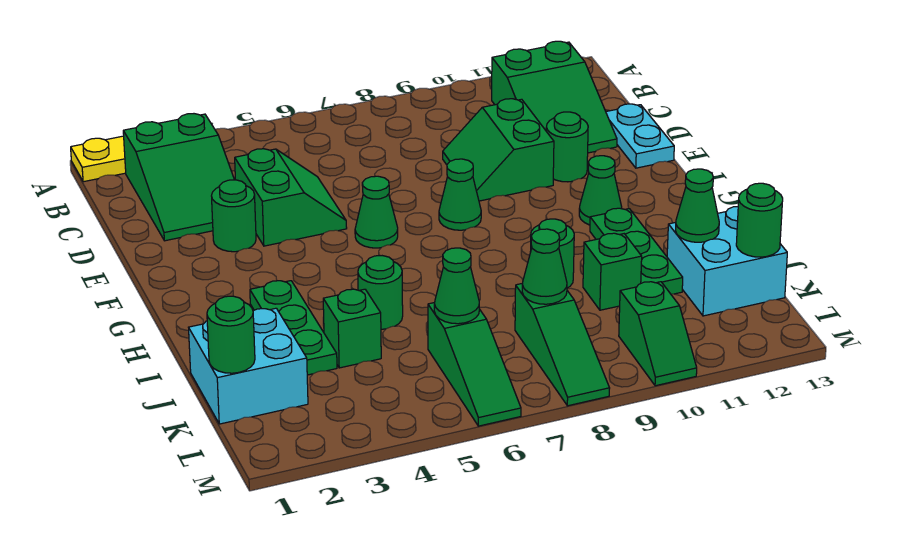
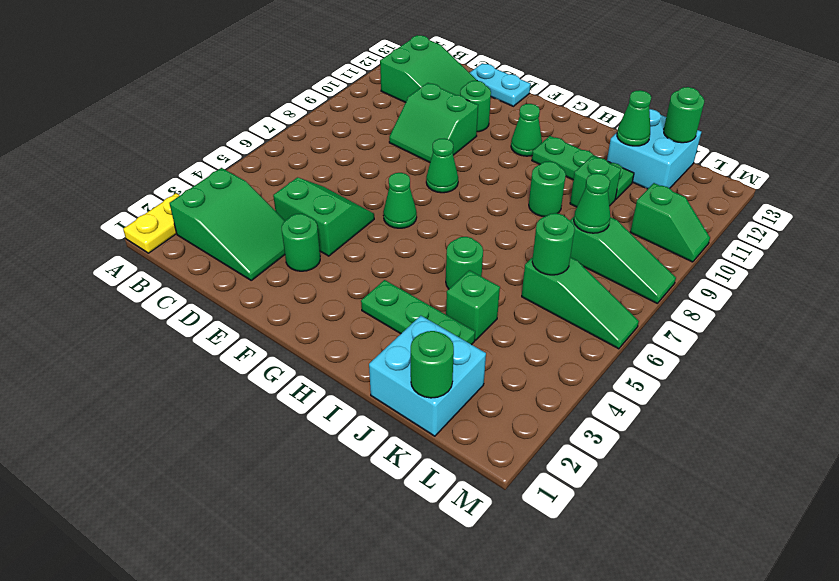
green 1x1 cone [434,248,479,324] -> green 1x1 round brick [532,213,575,275]

